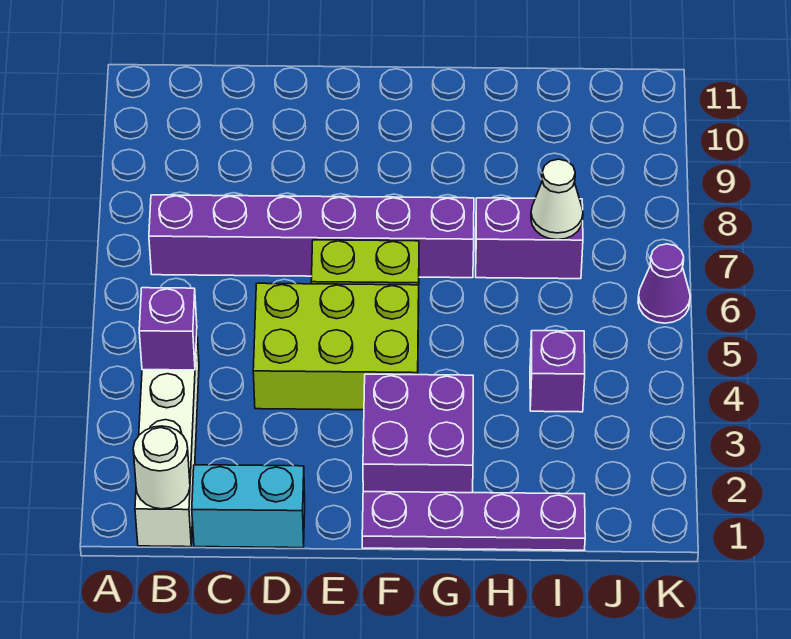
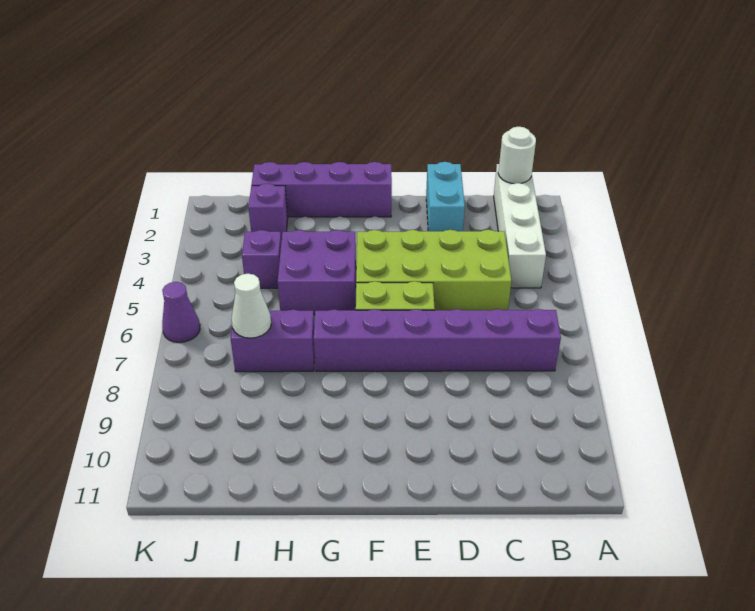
purple 1x1 brick [139,288,197,370] -> purple 1x1 brick moved to [248,184,288,239]
cyan 1x2 brick [192,465,305,548] -> cyan 1x2 brick turned to [426,162,465,231]
lime 2x3 brick [253,283,419,410] -> lime 2x4 brick [356,230,511,310]
purple 1x4 plate [362,492,585,550] -> purple 1x4 brick [252,162,392,217]
purple 2x2 brick [363,374,473,493] -> purple 2x2 brick moved to [278,230,356,315]

